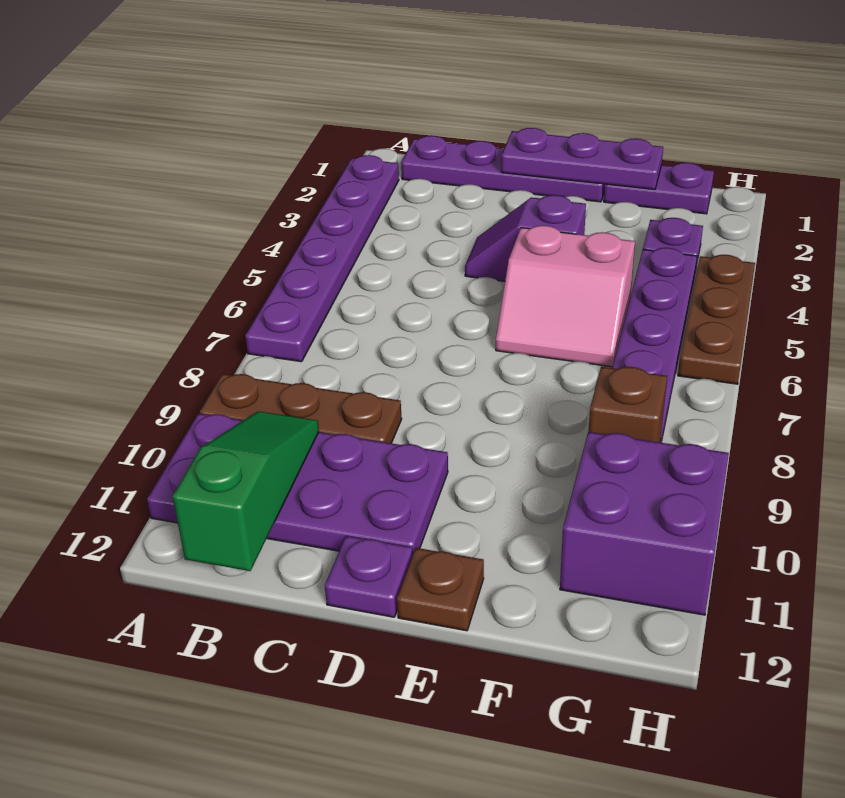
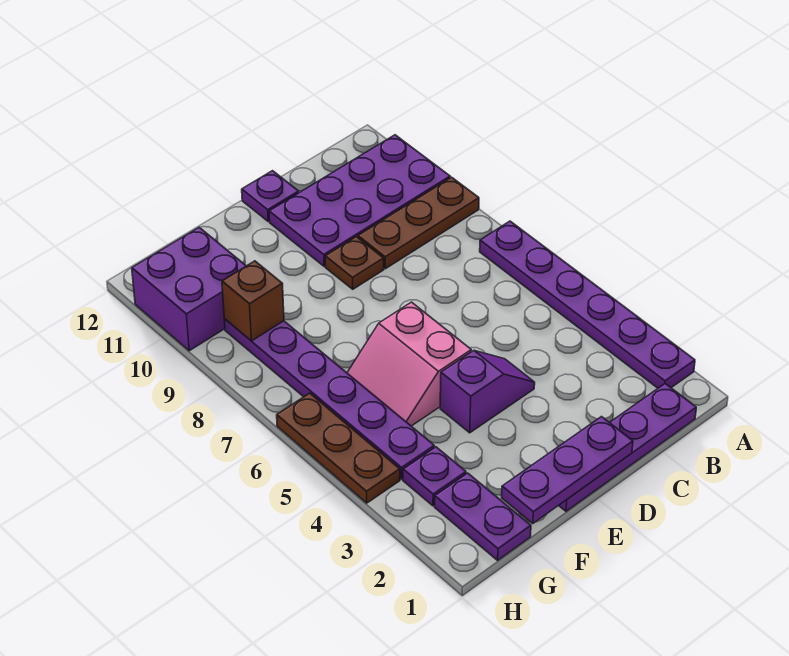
green 1x3 slope [173,411,319,571] -> none
pink 2x2 slope [496,225,635,367] -> pink 2x2 slope turned to [347,302,471,426]
brown 1x1 plate [397,548,484,631] -> brown 1x1 plate moved to [325,237,384,289]
purple 1x2 plate [604,163,714,214] -> purple 1x2 plate turned to [435,473,531,560]

